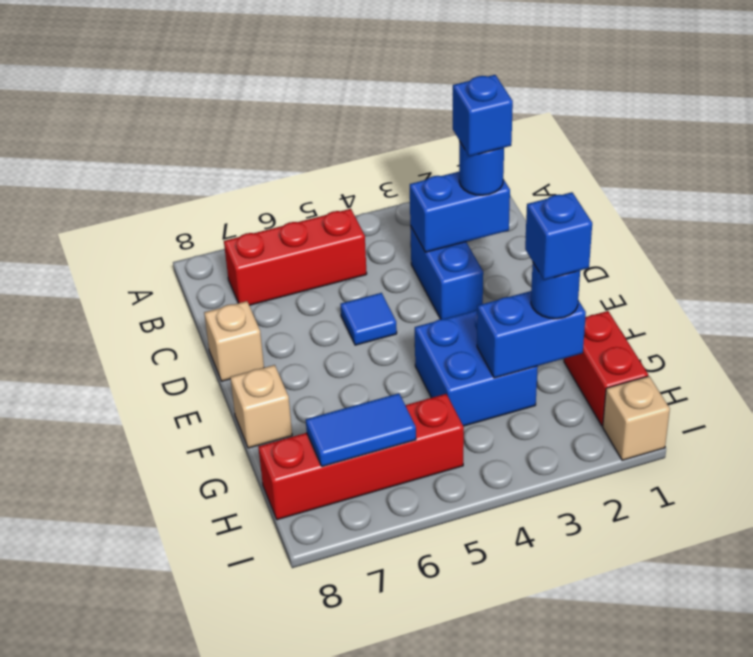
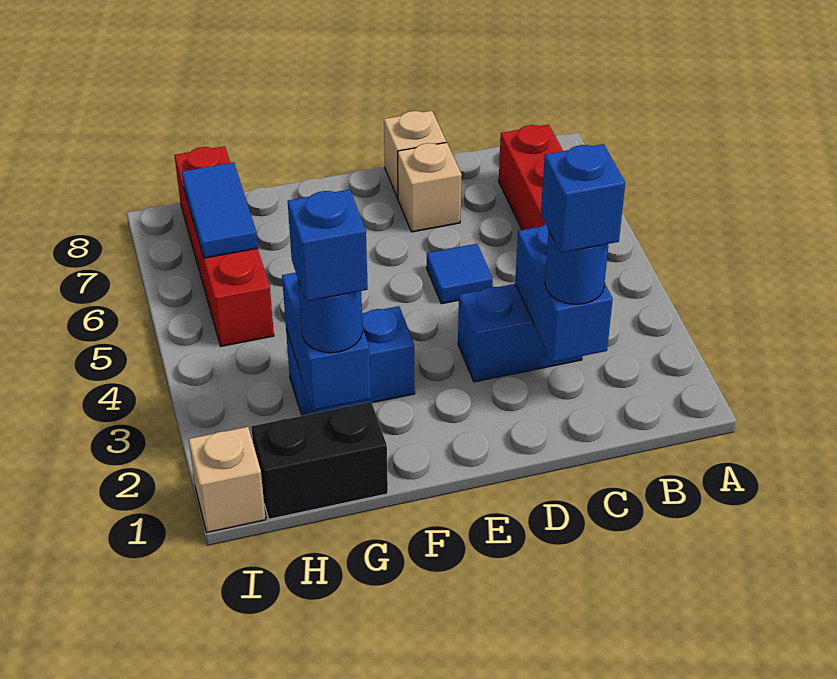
blue 2x2 brick [415,310,538,426] -> blue 1x2 brick [286,306,415,416]
tan 1x1 brick [230,365,292,448] -> tan 1x1 brick moved to [398,142,462,232]
red 1x2 brick [564,311,648,426] -> black 1x2 brick [251,402,388,519]

